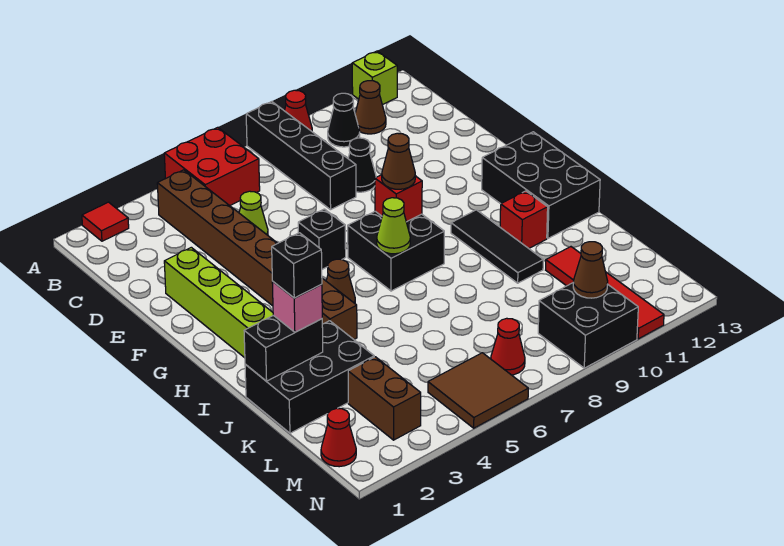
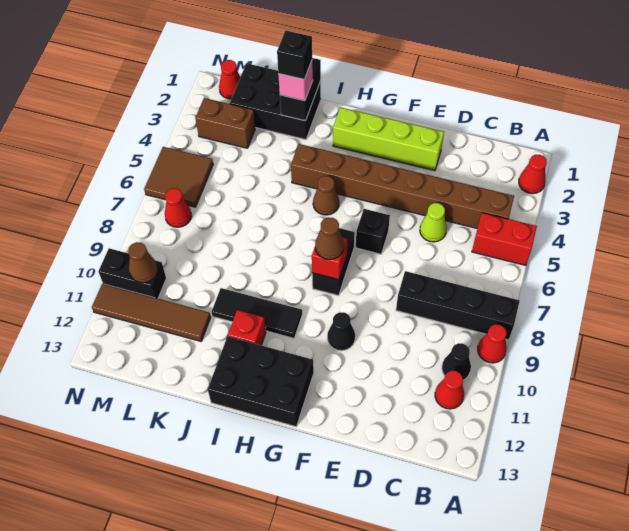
red 1x1 tile [82,202,129,241] -> red 1x1 cone [519,154,547,194]
red 2x2 brick [164,127,260,206] -> red 1x2 brick [472,213,537,265]
lime 1x1 brick [352,51,397,105] -> none
brown 1x1 cone [355,81,386,134] -> red 1x1 cone [435,371,464,409]
black 1x1 cone [348,138,376,192] -> black 1x1 cone moved to [327,312,355,351]
black 2x2 brick [348,211,444,291] -> black 1x2 brick [312,228,355,296]
lime 1x1 cone [377,198,410,254] -> none
black 2x3 brick [245,321,374,433] -> black 2x3 brick turned to [230,63,321,140]
red 1x4 tile [546,247,664,339] -> brown 1x4 tile [92,284,211,341]
black 2x2 brick [538,282,638,368] -> black 1x2 brick [98,248,166,299]

